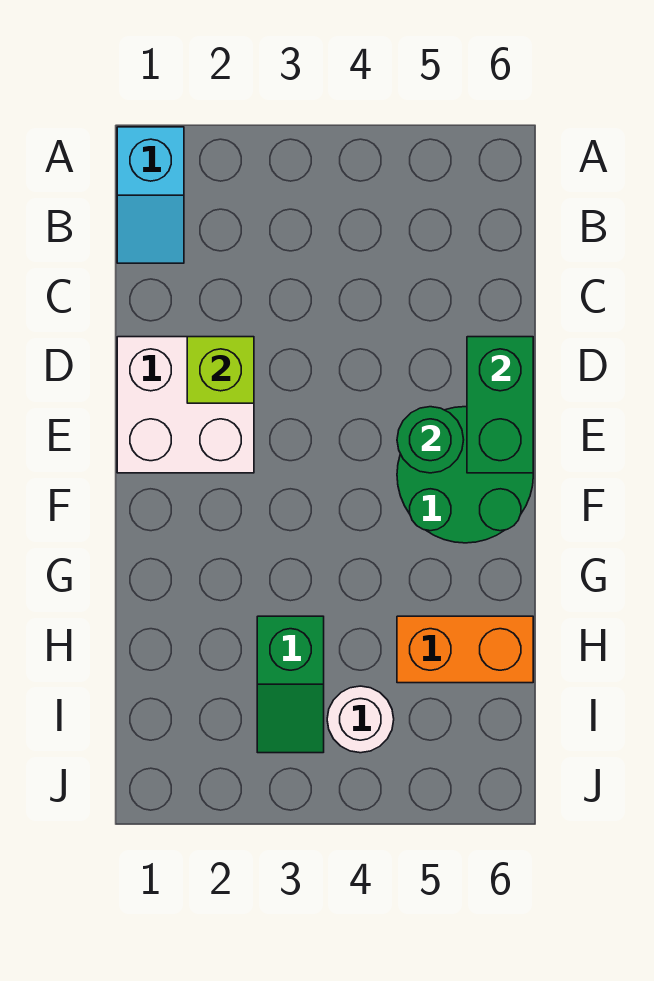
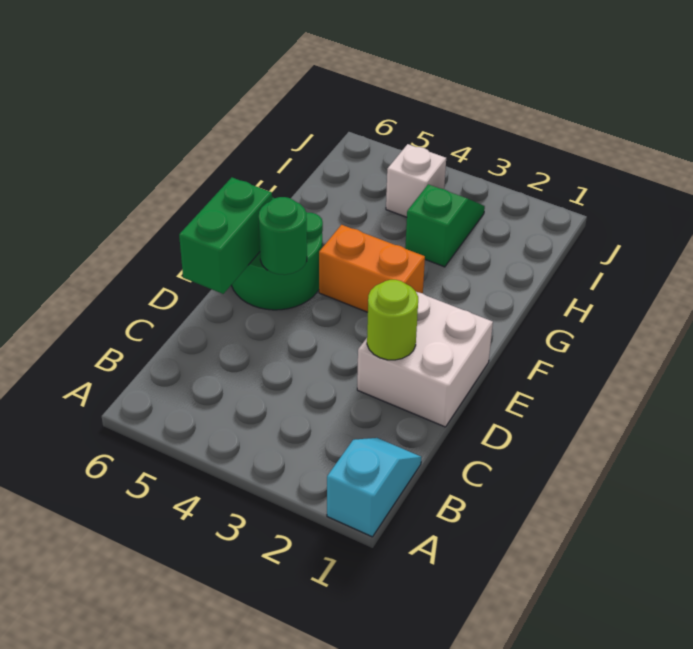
lime 1x1 brick [187,337,254,403] -> lime 1x1 round brick [367,280,418,360]
orange 1x2 brick [397,616,533,683] -> orange 1x2 brick moved to [319,225,425,312]
white 1x1 round brick [327,686,394,753] -> white 1x1 brick [386,144,446,217]

